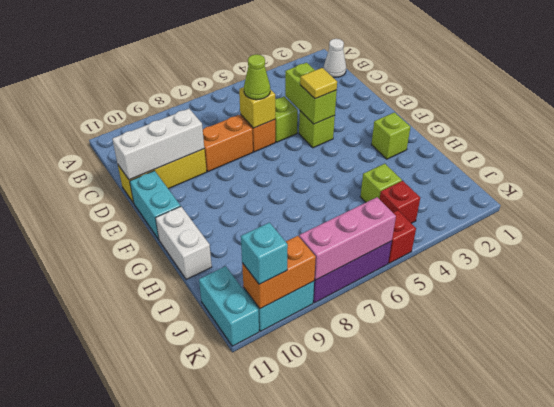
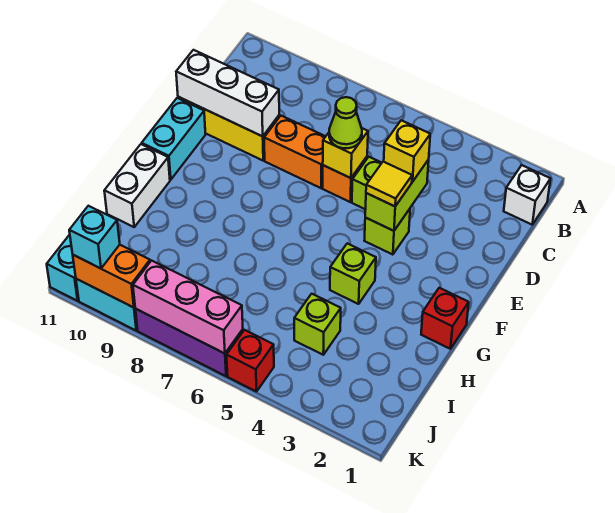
white 1x1 cone [324,39,346,78] -> white 1x1 brick [504,165,550,225]
none -> yellow 1x1 brick [384,120,430,182]
lime 1x1 brick [371,112,410,159] -> lime 1x1 brick moved to [330,243,376,304]
red 1x1 brick [380,181,420,223] -> red 1x1 brick moved to [421,288,469,349]

